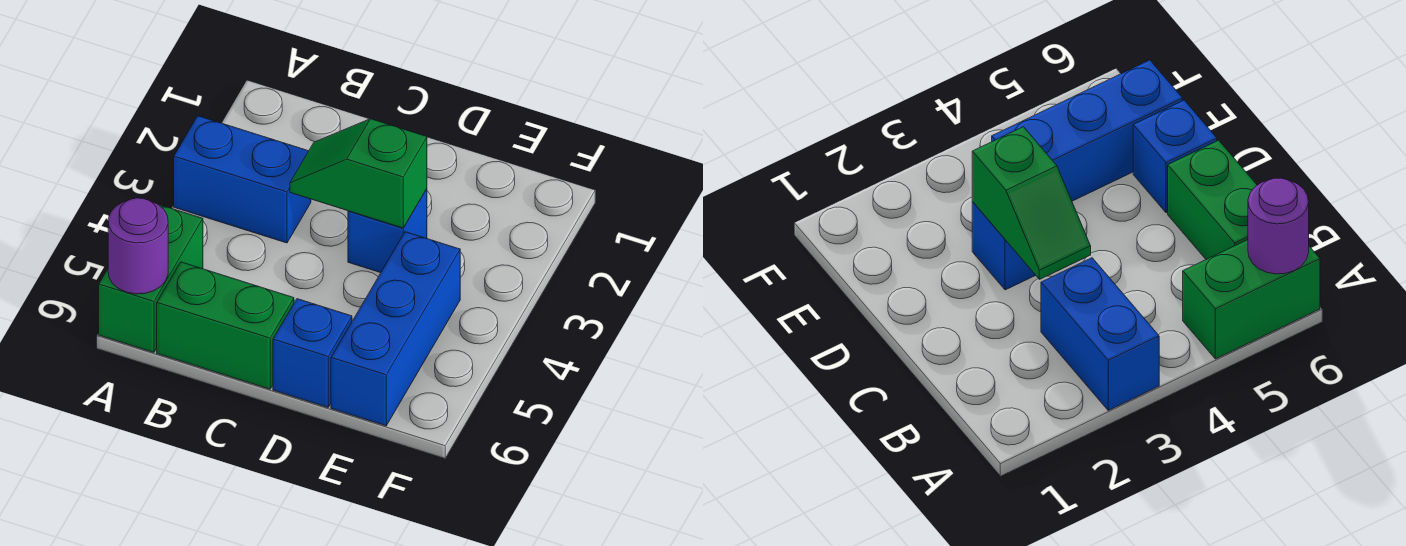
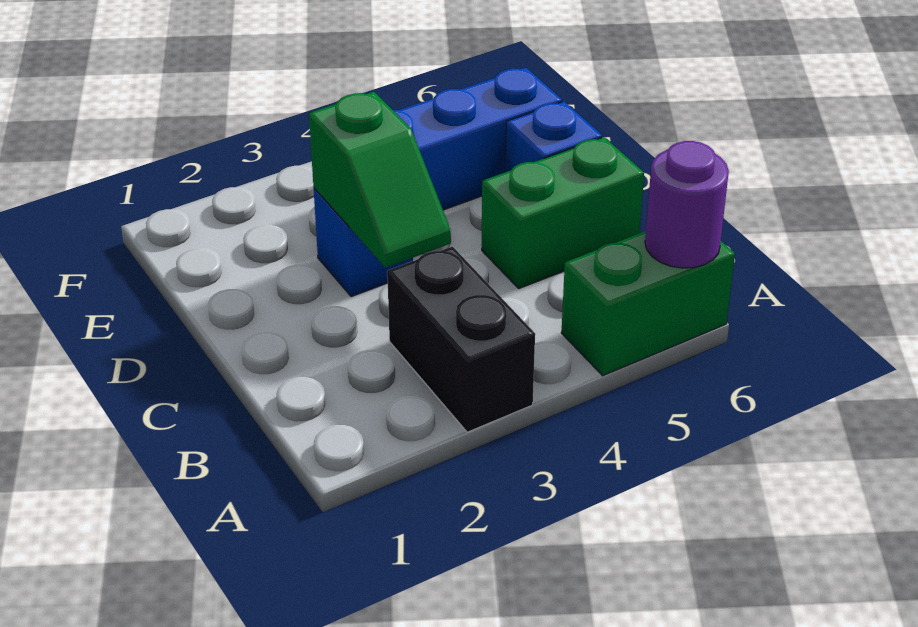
blue 1x2 brick [174,116,311,243] -> black 1x2 brick [387,247,535,432]
green 1x2 brick [157,262,294,389] -> green 1x2 brick turned to [482,137,644,288]

